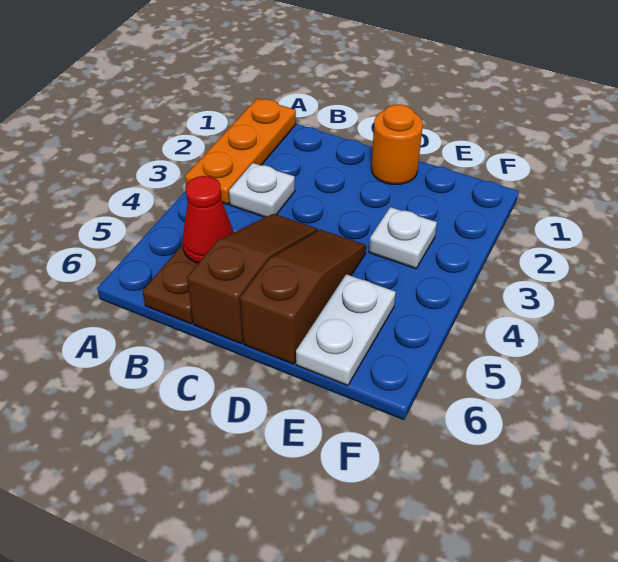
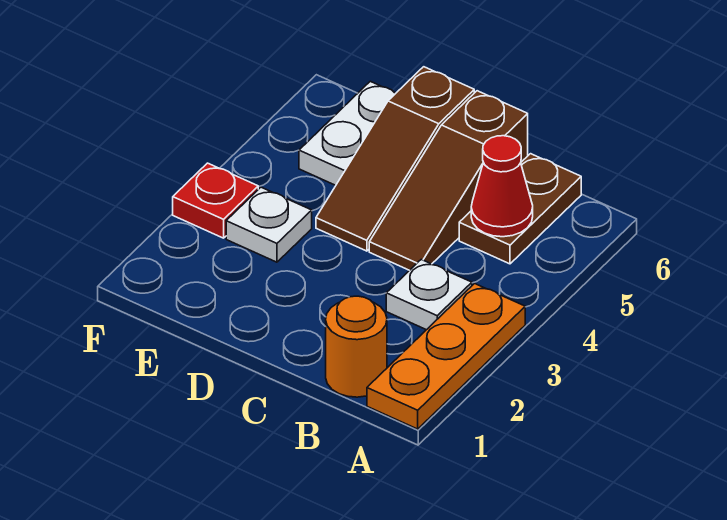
orange 1x1 round brick [371,105,423,184] -> orange 1x1 round brick moved to [326,296,387,397]
none -> red 1x1 plate [173,163,258,238]

